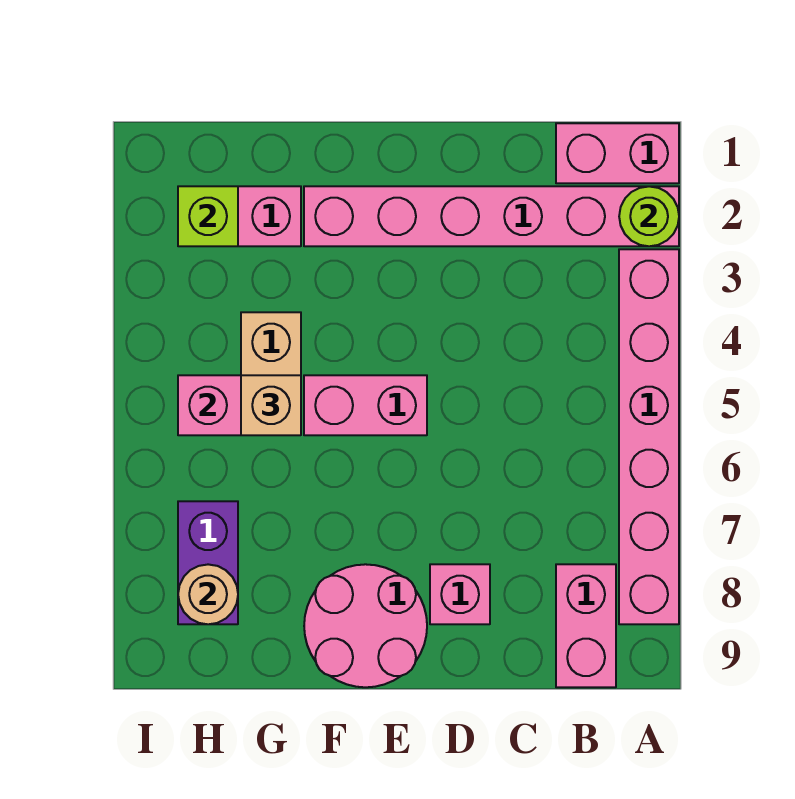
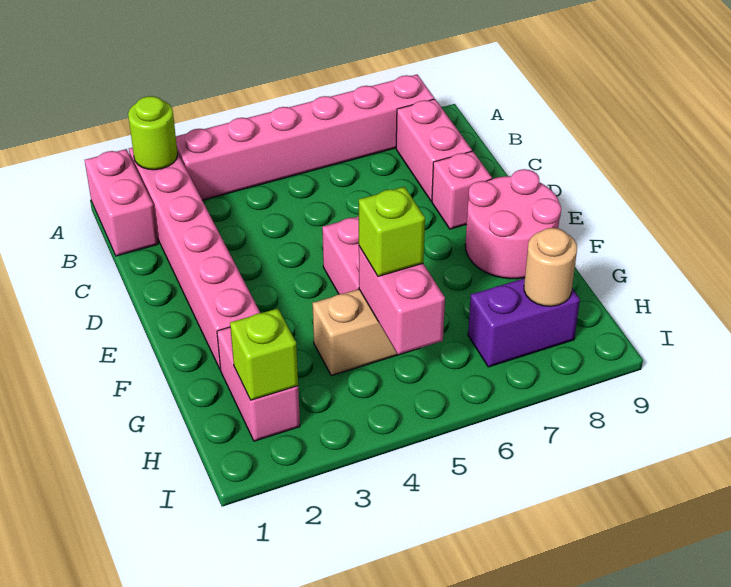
pink 1x2 brick [556,564,616,687] -> pink 1x2 brick turned to [396,99,472,201]
tan 1x1 brick [241,375,301,435] -> lime 1x1 brick [359,187,425,276]

